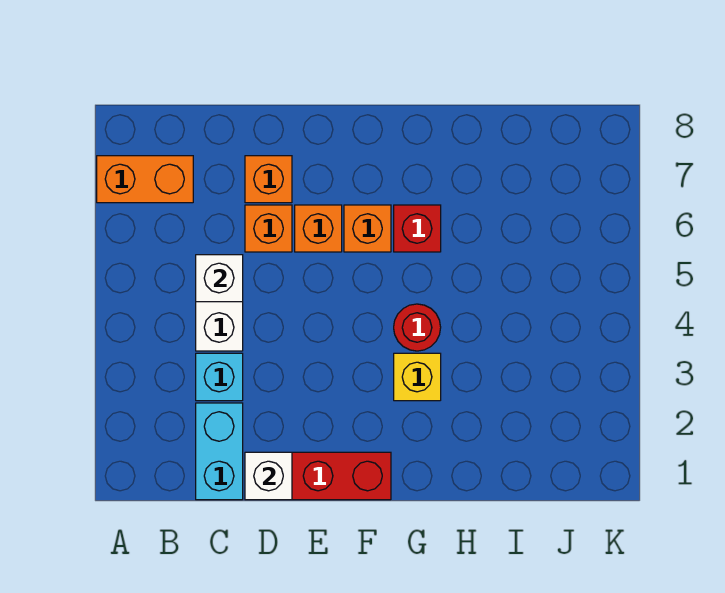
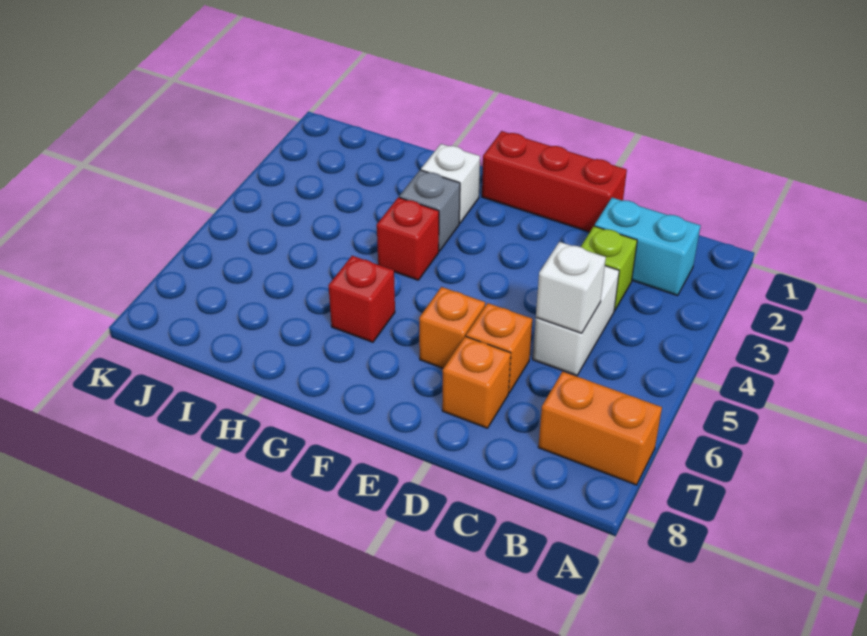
cyan 1x2 brick [196,403,243,500] -> cyan 1x2 brick turned to [595,198,701,296]
cyan 1x1 brick [196,353,243,401] -> lime 1x1 brick [581,226,637,311]
white 1x1 brick [245,452,292,500] -> white 1x1 brick moved to [421,144,480,223]
orange 1x1 brick [344,205,391,252] -> none
yellow 1x1 brick [394,353,441,401] -> grey 1x1 brick [399,170,460,251]
red 1x1 round brick [394,304,441,351] -> red 1x1 brick [377,197,439,280]

